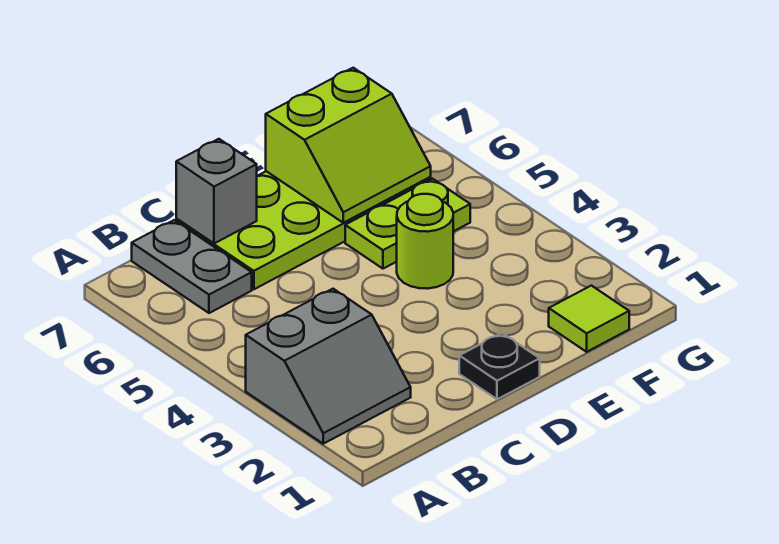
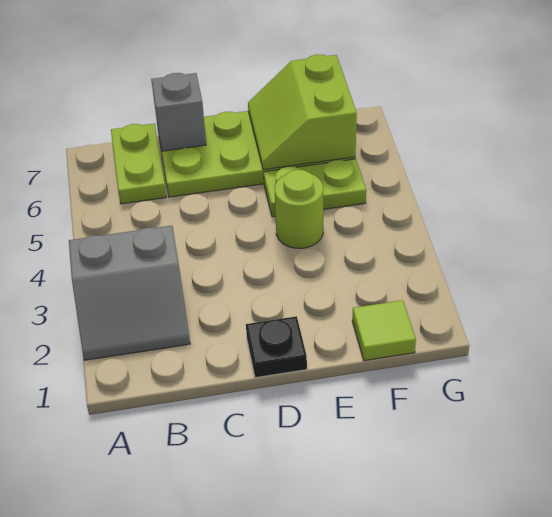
grey 1x2 plate [132,220,252,313] -> lime 1x2 plate [111,123,166,204]
lime 2x2 slope [266,68,431,223] -> lime 2x2 slope turned to [248,54,357,170]

